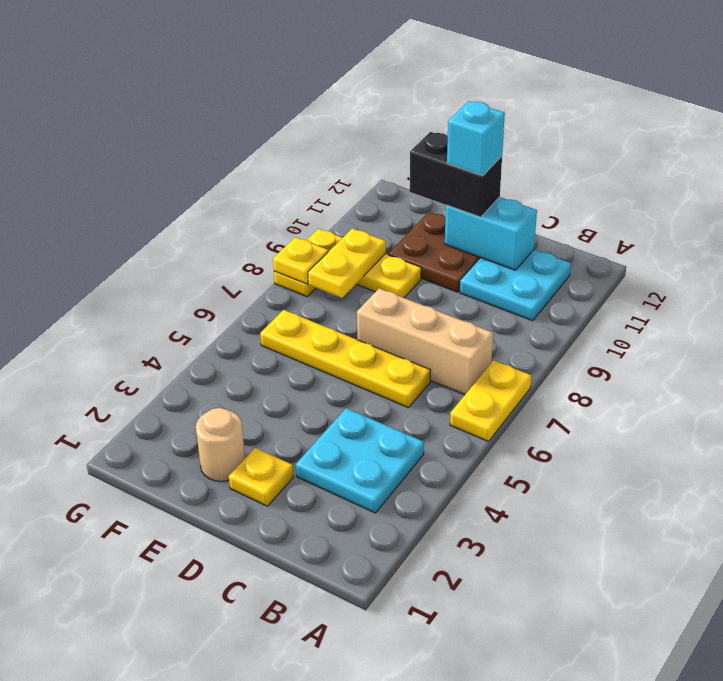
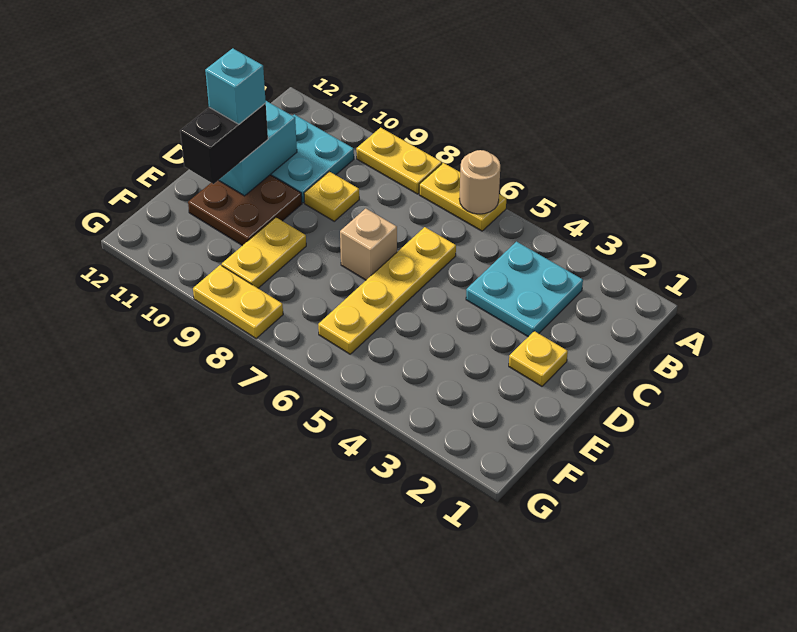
tan 1x3 brick [357,288,493,395] -> tan 1x1 brick [340,209,397,280]
tan 1x1 round brick [196,408,245,481] -> tan 1x1 round brick moved to [459,150,500,214]
yellow 1x2 plate [308,229,386,298] -> yellow 1x2 plate moved to [356,128,442,194]
yellow 1x1 plate [273,237,328,284] -> yellow 1x1 plate moved to [304,171,359,221]

